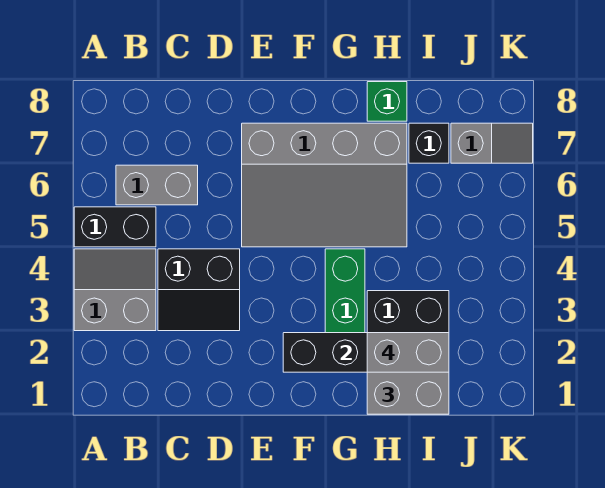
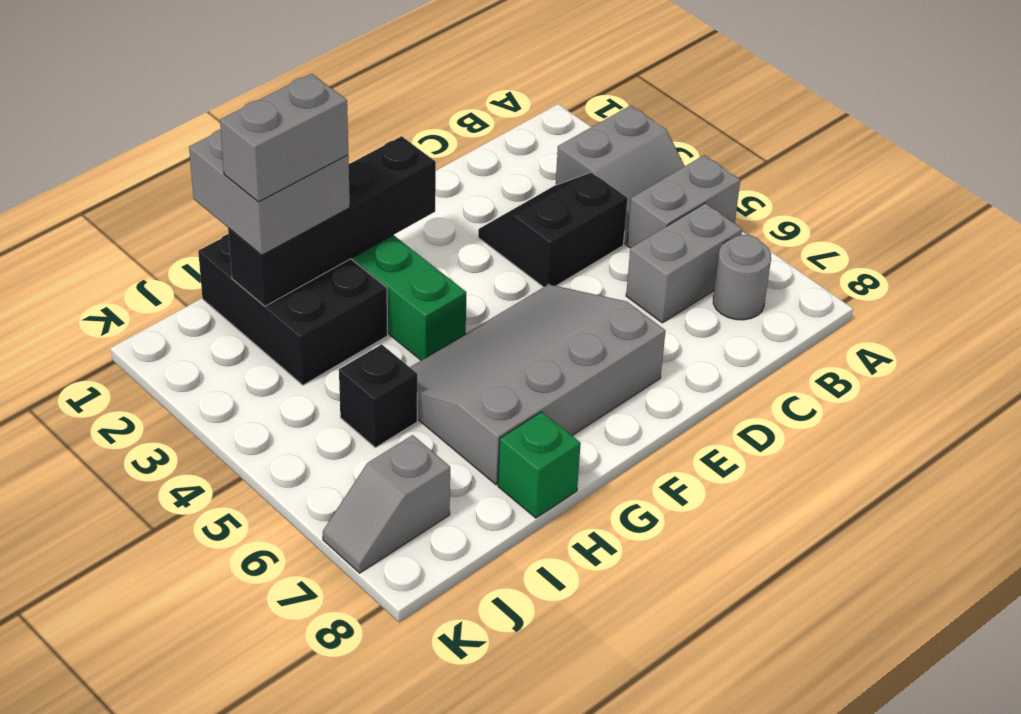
black 1x2 brick [74,207,156,247] -> grey 1x2 brick [627,155,740,248]
none -> grey 1x1 round brick [713,235,771,320]
black 1x1 brick [409,123,449,163] -> black 1x1 brick moved to [339,344,417,448]

